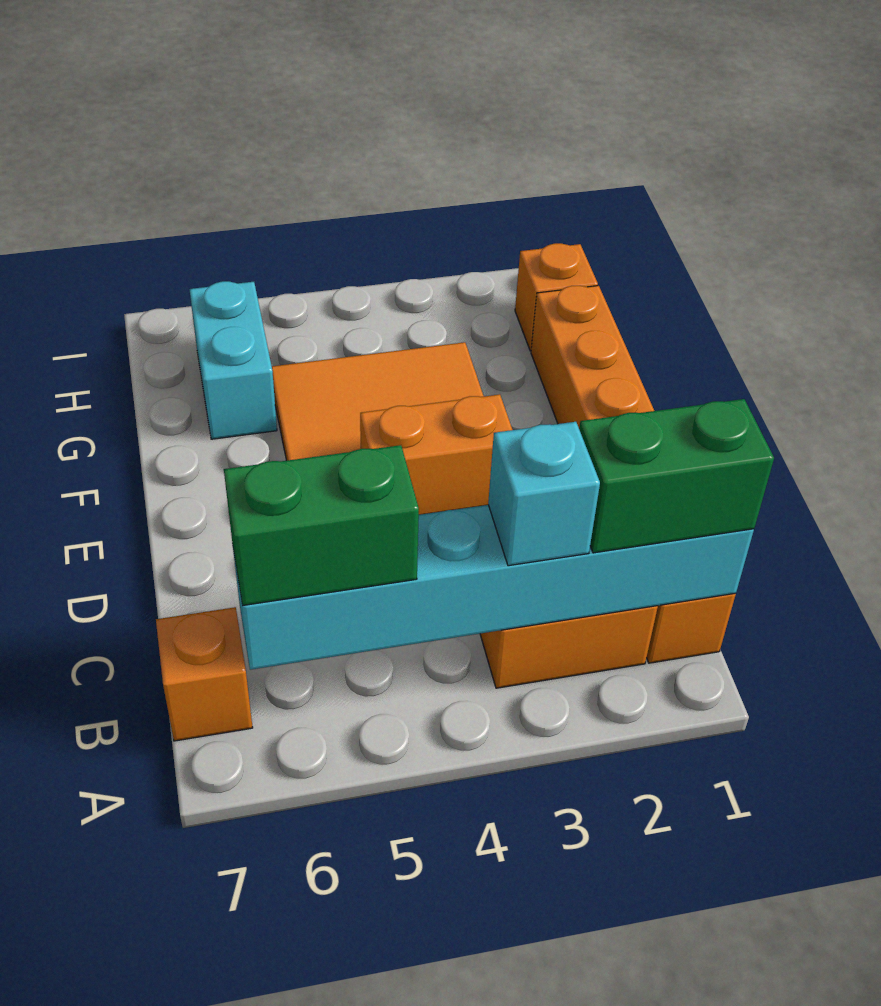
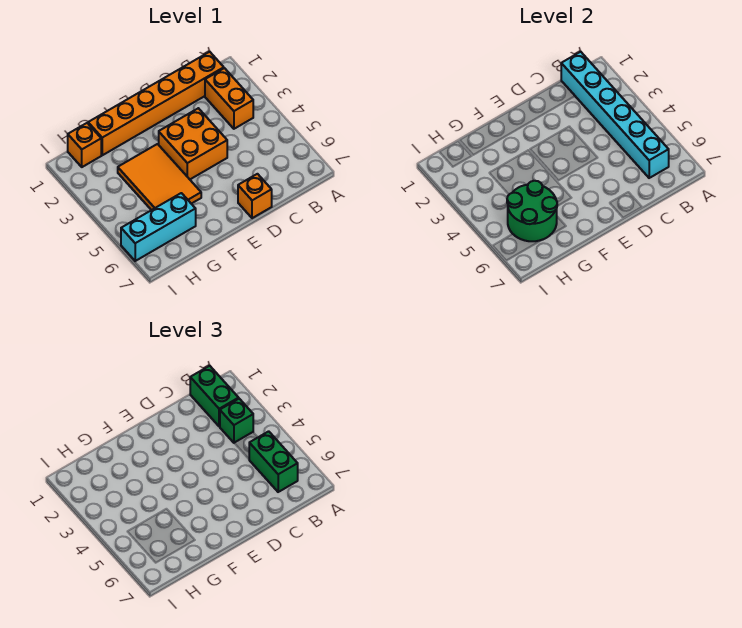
cyan 1x1 brick [488,422,600,566] -> green 1x1 brick [220,399,253,443]
orange 1x1 brick [156,607,253,741] -> orange 1x1 brick moved to [238,174,272,218]
orange 1x2 brick [360,394,512,515] -> orange 2x2 brick [159,108,227,179]
none -> green 2x2 round brick [507,181,557,241]
cyan 1x2 brick [189,281,277,439] -> cyan 1x3 brick [121,193,196,261]

